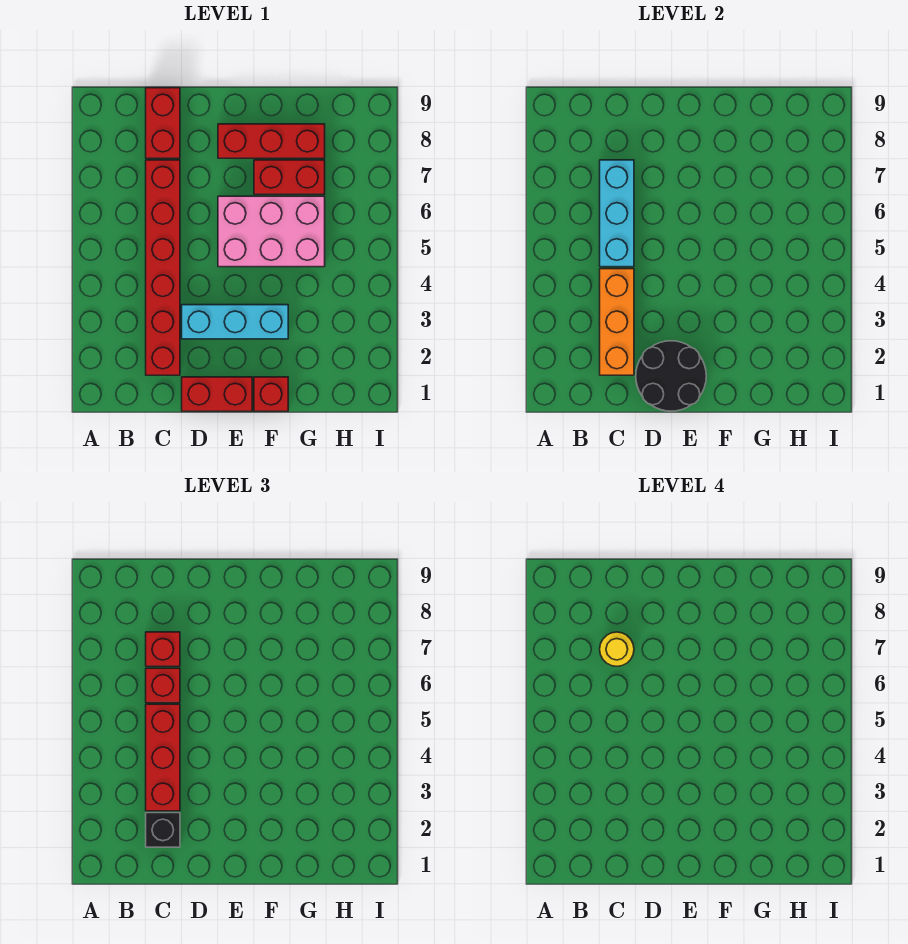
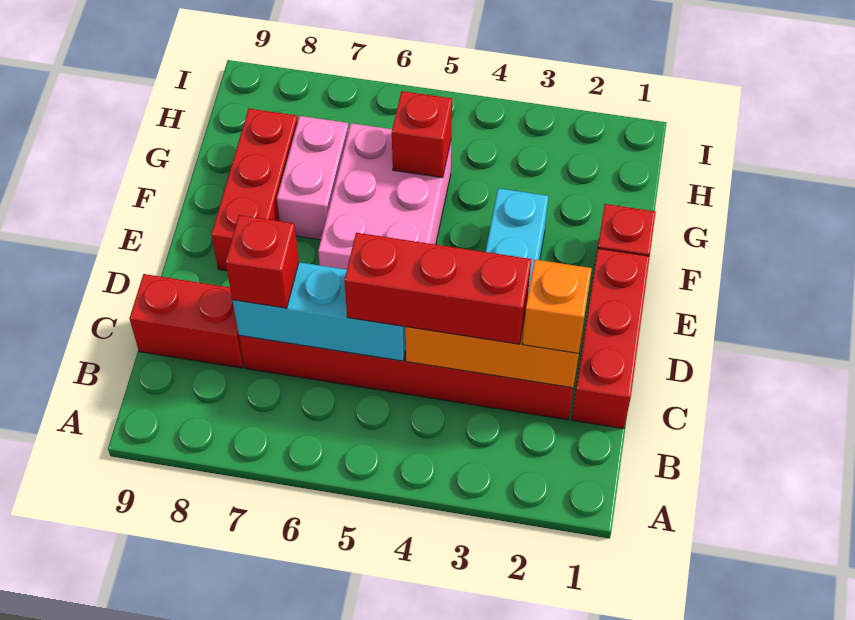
black 1x1 brick [146,813,180,847] -> orange 1x1 brick [523,260,592,353]
red 1x1 brick [146,668,180,703] -> red 1x1 brick moved to [392,91,452,178]
yellow 1x1 round brick [600,632,634,666] -> none
red 1x2 brick [182,377,252,411] -> red 1x3 brick [571,249,650,429]
black 2x2 round brick [636,341,706,411] -> none
red 1x2 brick [254,160,325,194] -> pink 1x2 brick [277,116,349,240]

